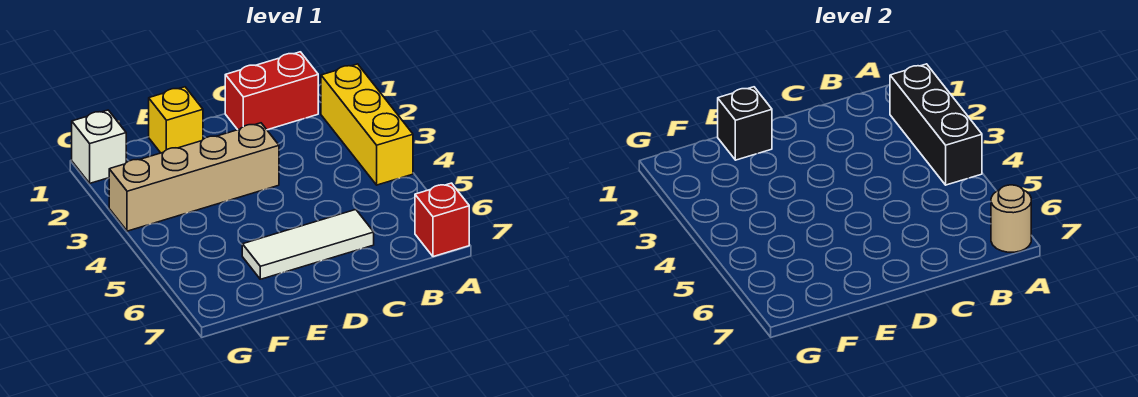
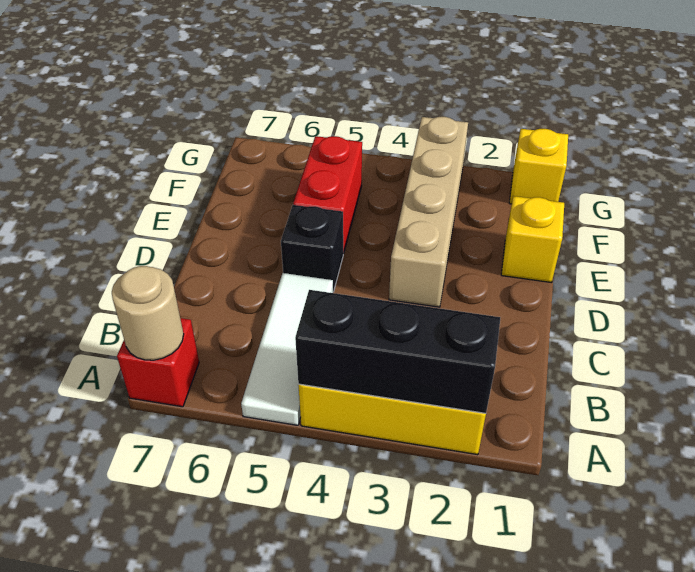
red 1x2 brick [225,52,318,130] -> red 1x2 brick moved to [293,136,362,253]
white 1x3 tile [242,210,374,279] -> white 1x3 tile moved to [241,273,333,425]
black 1x1 brick [718,87,772,160] -> black 1x1 brick moved to [281,205,343,292]
white 1x1 brick [72,110,126,183] -> yellow 1x1 brick [509,129,568,204]

